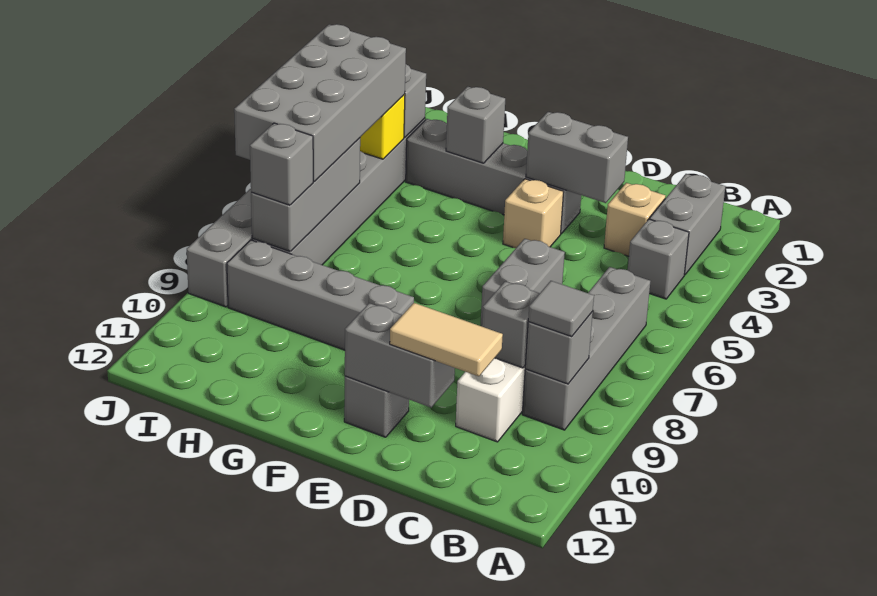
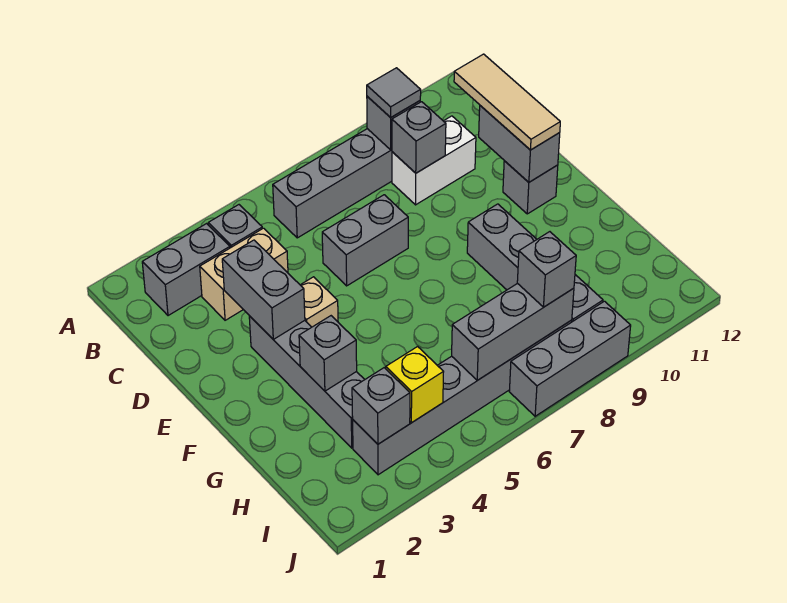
tan 1x1 brick [604,183,665,256] -> tan 1x2 brick [200,228,288,320]
tan 1x2 tile [390,303,503,376] -> tan 1x3 tile [454,54,560,150]
grey 2x4 brick [234,24,406,182] -> none

